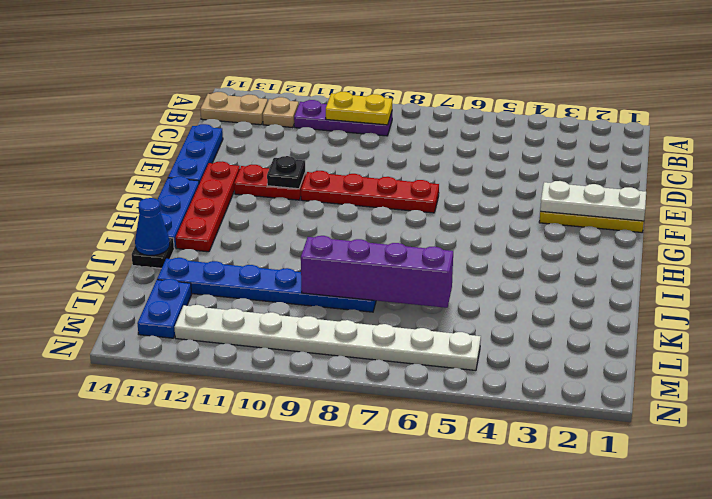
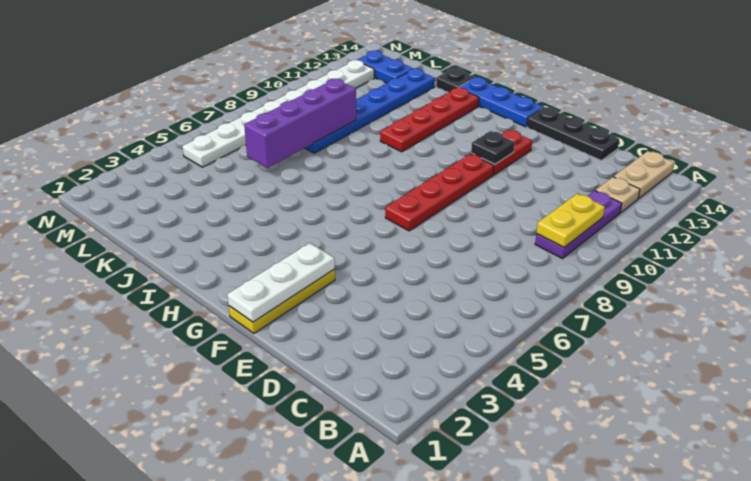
blue 1x3 plate [168,124,223,183] -> black 1x3 plate [527,107,619,160]
red 1x4 plate [176,161,240,252] -> red 1x4 plate turned to [380,88,479,152]
blue 1x1 cone [135,198,170,255] -> none

